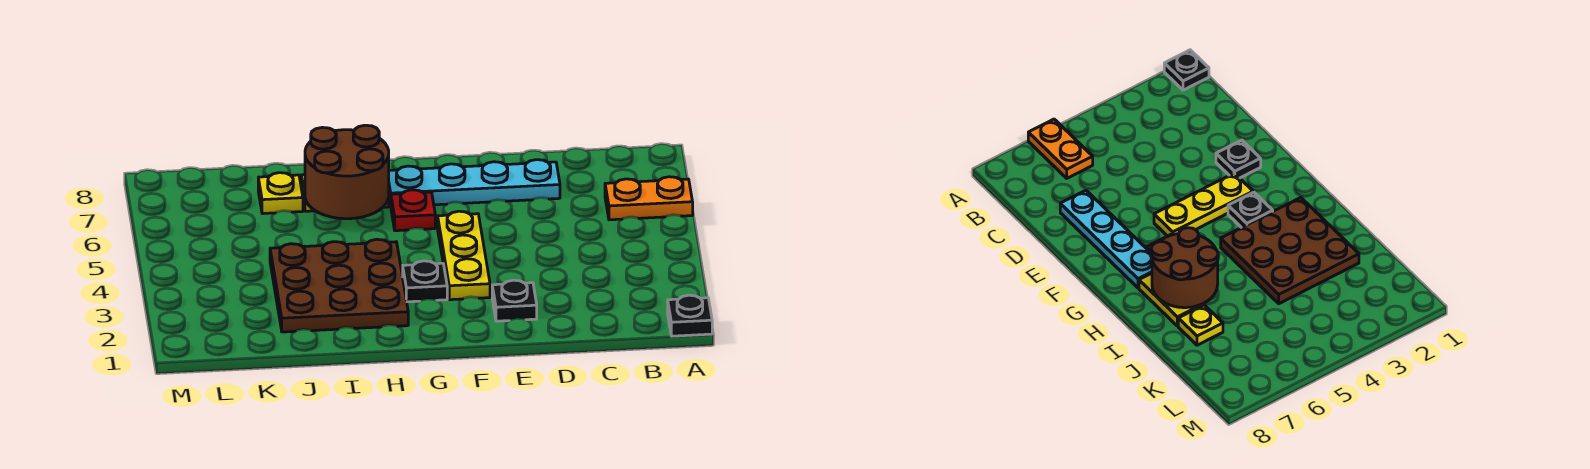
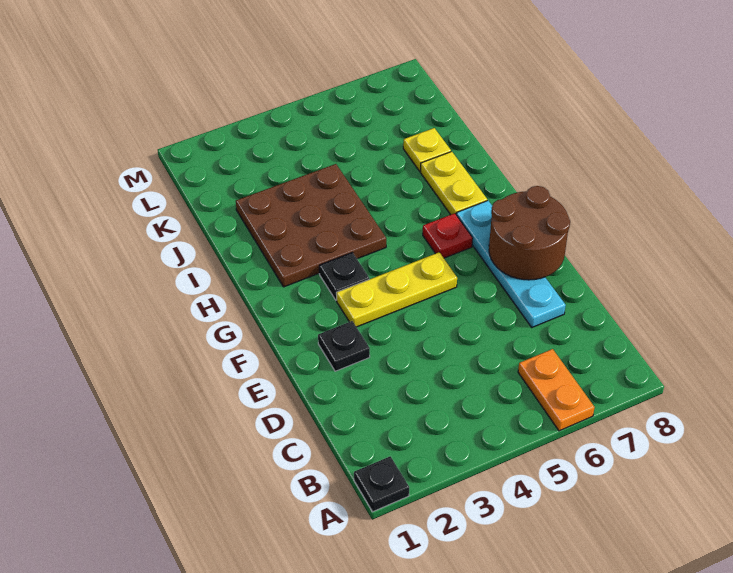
brown 2x2 round brick [305,125,389,219] -> brown 2x2 round brick moved to [489,186,570,280]

